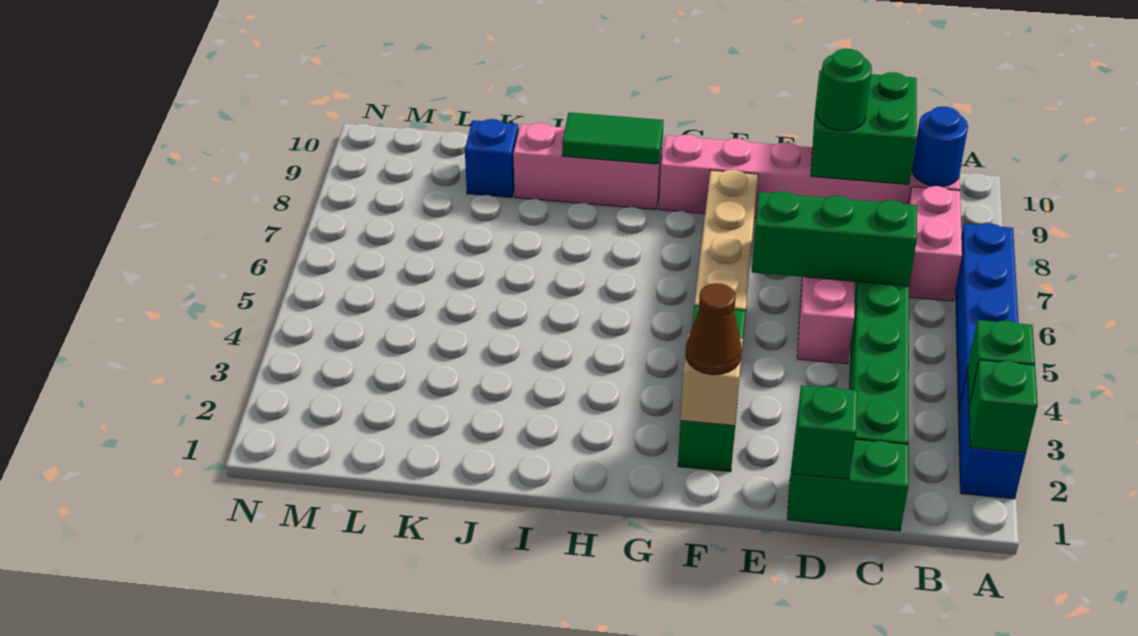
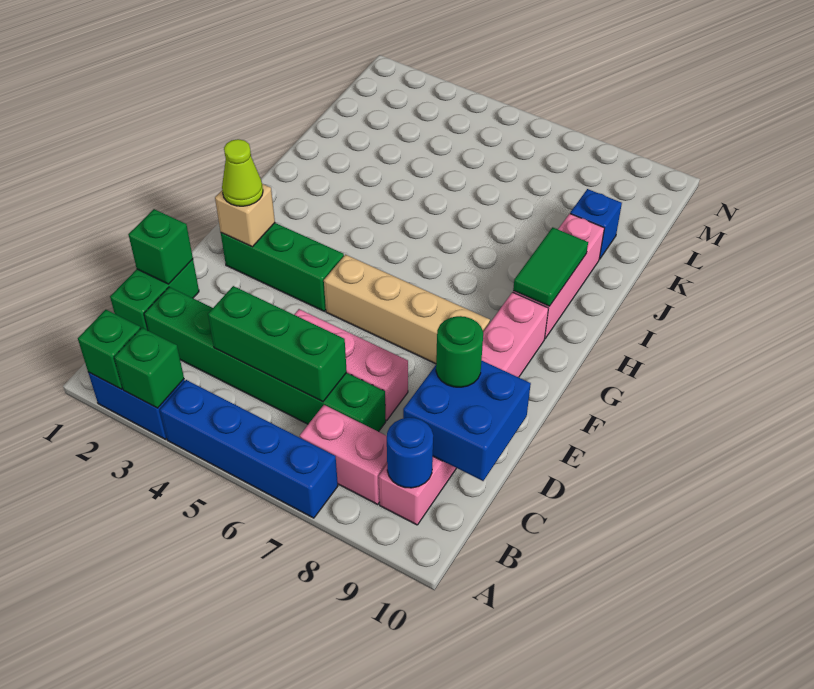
green 1x3 brick [752,191,917,286] -> green 1x3 brick turned to [208,286,347,402]
green 2x2 brick [811,70,917,184] -> blue 2x2 brick [403,360,531,481]
brown 1x1 cone [686,283,742,375] -> lime 1x1 cone [222,139,263,206]

